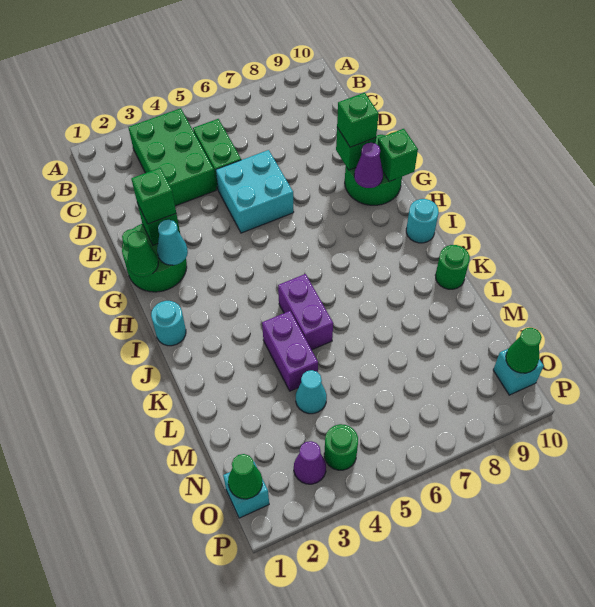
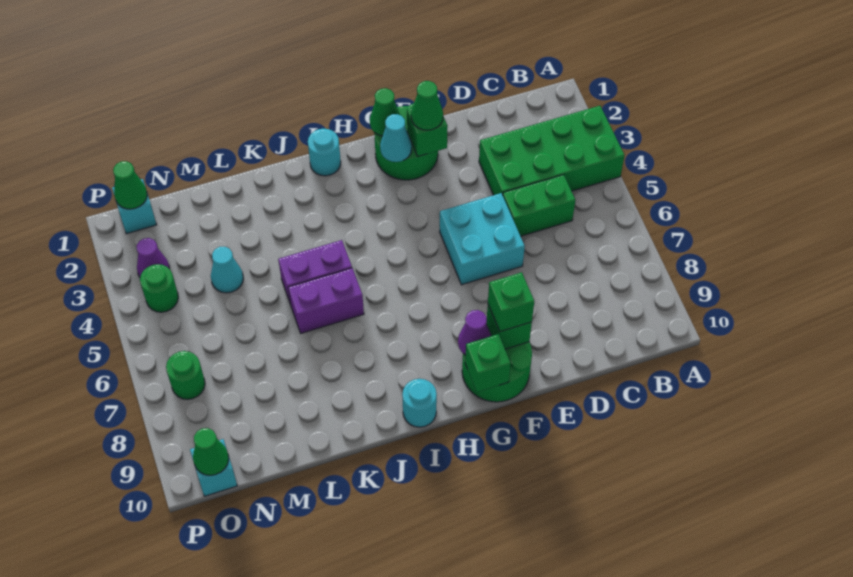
green 2x3 brick [128,108,216,206] -> green 2x4 brick [479,106,625,195]
green 1x1 brick [131,168,176,224] -> green 1x1 cone [411,81,443,130]
purple 1x2 brick [262,311,318,391] -> purple 1x2 brick moved to [288,268,364,333]
green 1x1 round brick [435,245,470,289] -> green 1x1 round brick moved to [166,351,205,399]

